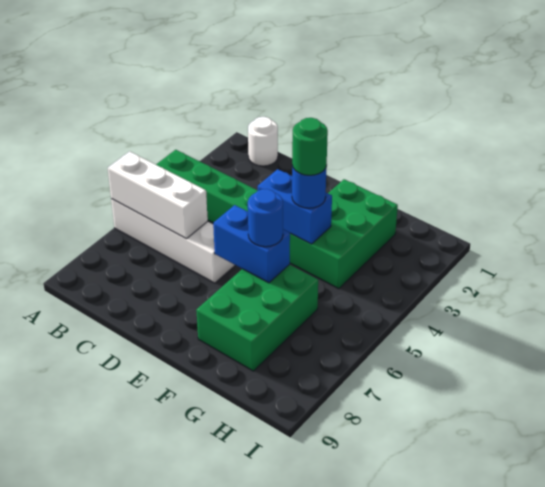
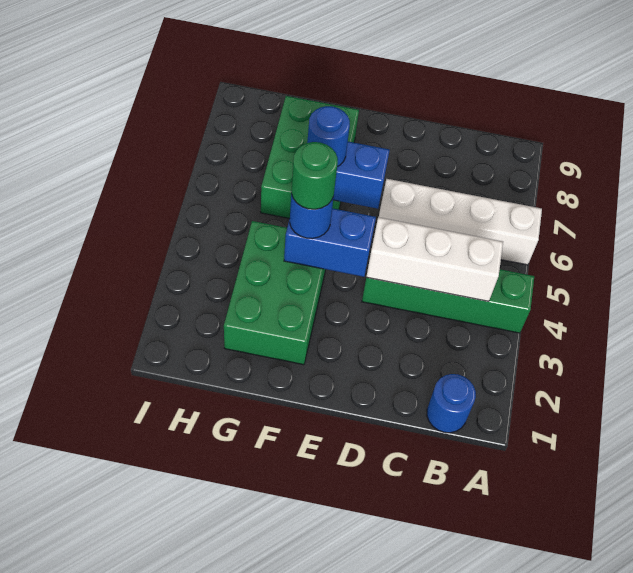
white 1x3 brick [108,151,208,239] -> white 1x3 brick moved to [367,217,503,301]
white 1x1 round brick [248,117,278,166] -> blue 1x1 round brick [427,374,476,433]

